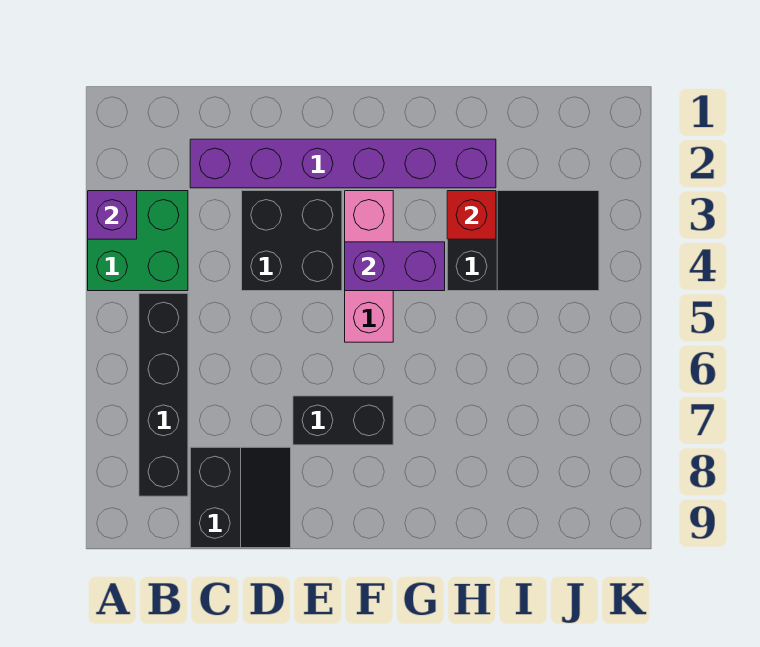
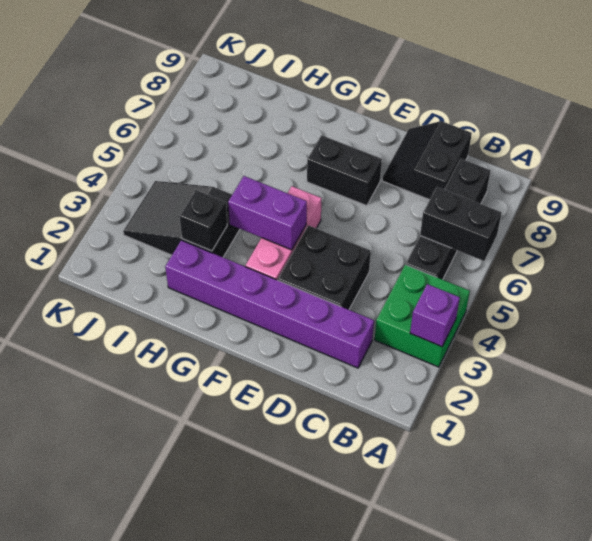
none -> black 1x2 brick [420,187,502,261]
red 1x1 brick [447,191,496,239] -> black 1x1 brick [179,190,227,251]

